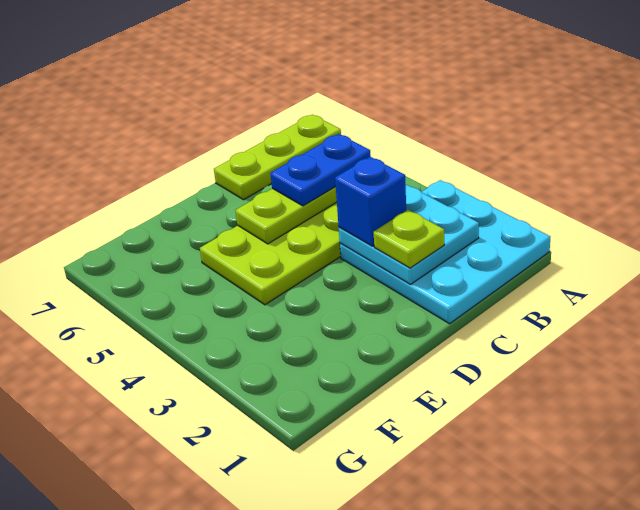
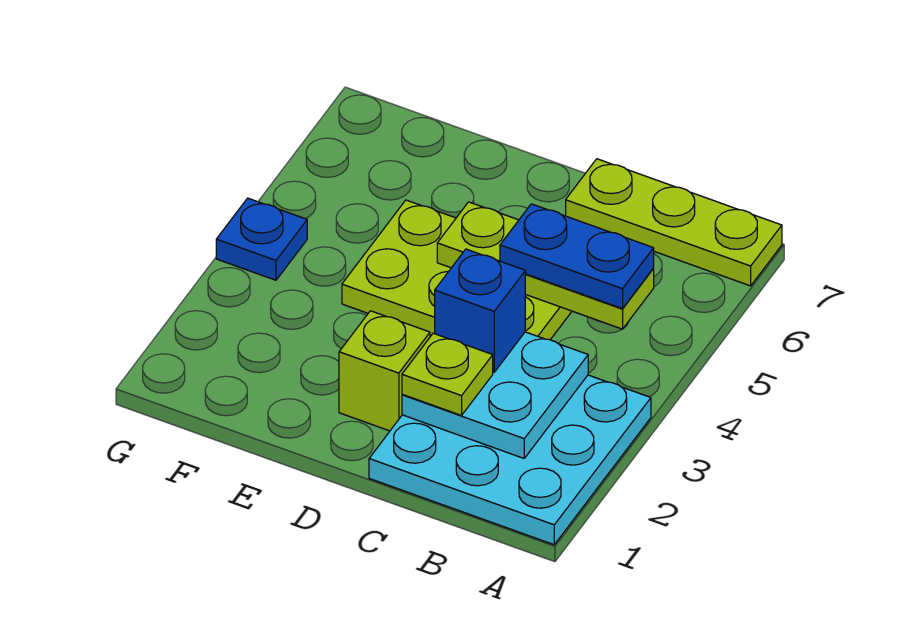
none -> lime 1x1 brick [339,311,430,431]
none -> blue 1x1 plate [216,198,307,280]

